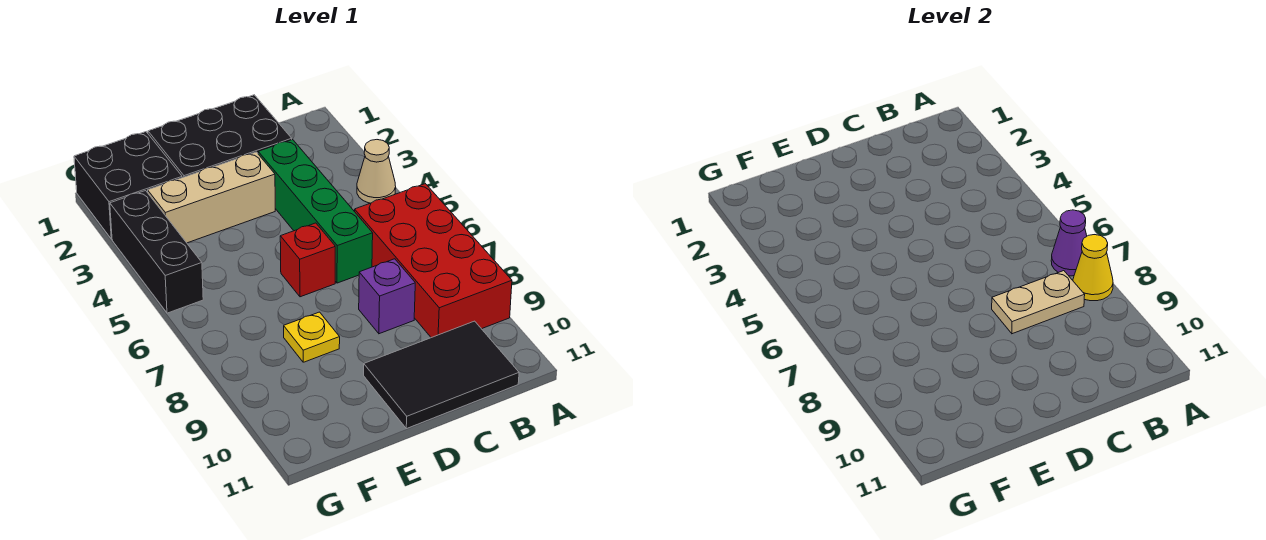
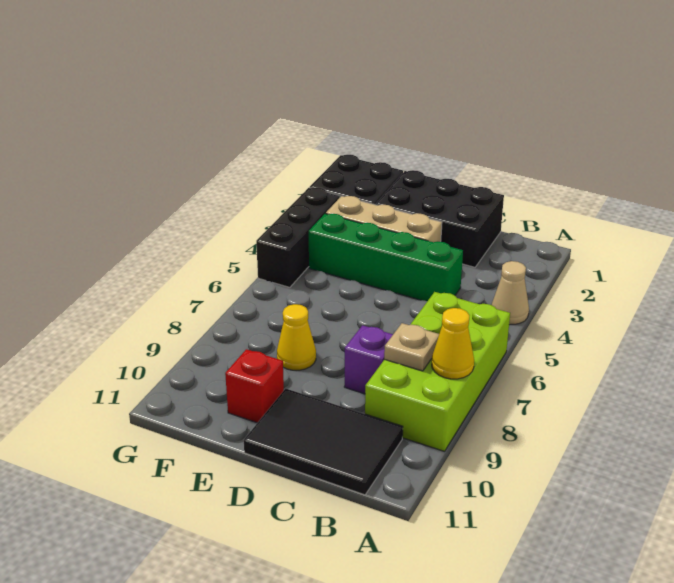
red 2x4 brick [355,184,512,338] -> lime 2x4 brick [365,292,510,451]
purple 1x1 cone [1051,210,1087,276] -> none
tan 1x2 plate [992,271,1085,334] -> tan 1x1 plate [384,323,439,371]
green 1x4 brick [258,139,373,283] -> green 1x4 brick turned to [309,214,463,301]
red 1x1 brick [280,223,335,297] -> red 1x1 brick moved to [225,349,284,423]
yellow 1x1 plate [284,312,340,362] -> yellow 1x1 cone [277,304,316,370]

